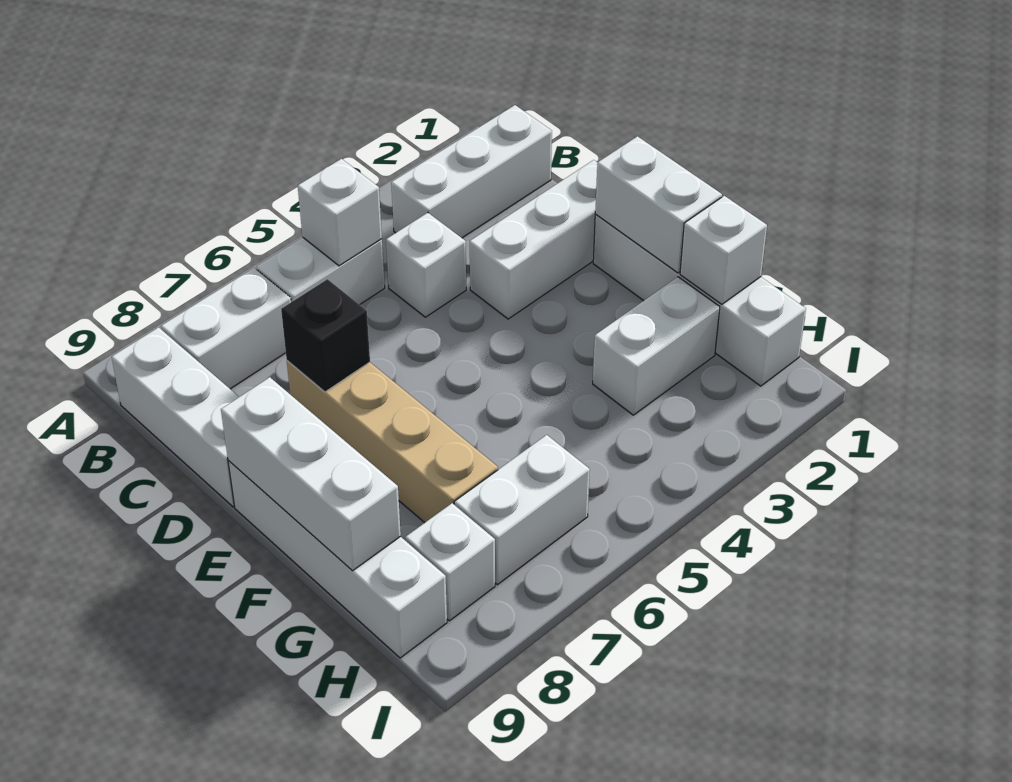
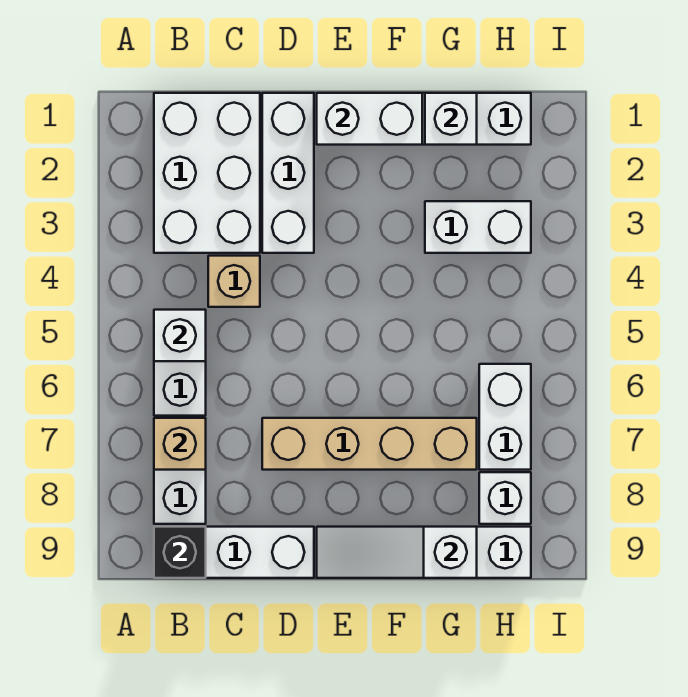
white 1x3 brick [391,105,552,238] -> white 2x3 brick [154,93,260,253]
none -> tan 1x1 brick [154,418,206,470]
white 1x1 brick [386,213,466,317] -> tan 1x1 brick [208,256,260,307]
black 1x1 brick [281,279,370,392] -> black 1x1 brick moved to [154,527,206,578]
white 1x3 brick [221,377,401,571] -> white 1x3 slope [317,527,477,578]
white 1x2 brick [593,277,720,415] -> white 1x2 brick turned to [425,201,531,253]

